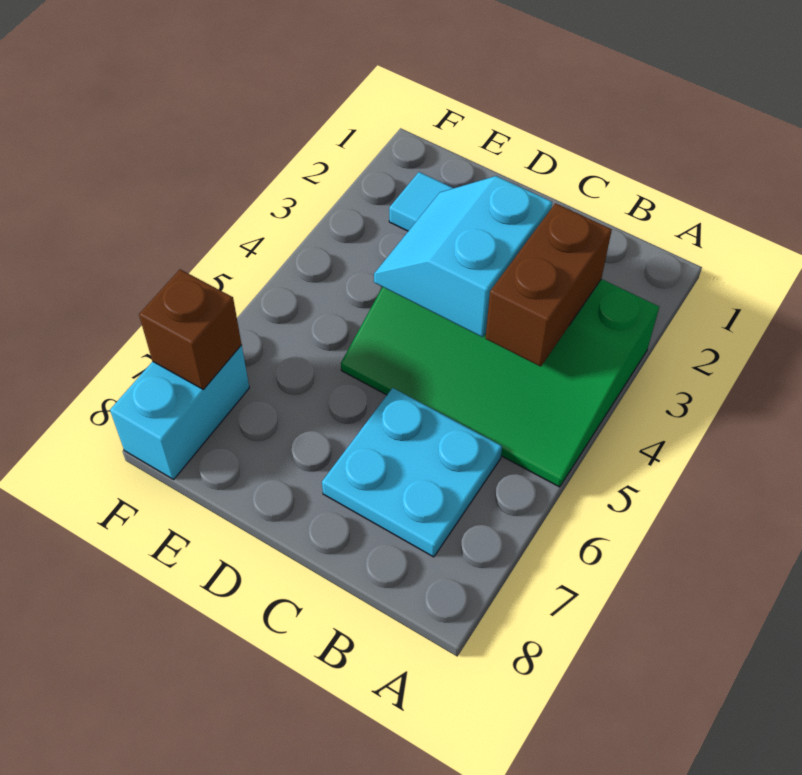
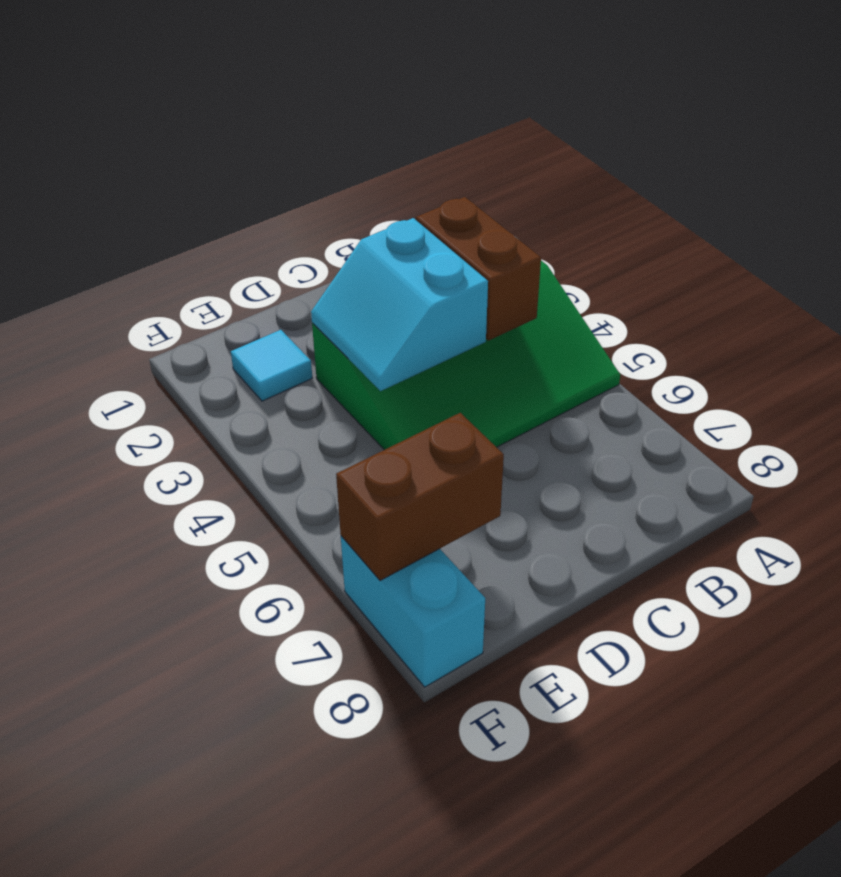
cyan 2x2 plate [322,388,502,557] -> none
brown 1x1 brick [139,269,242,389] -> brown 1x2 brick [336,413,504,581]

